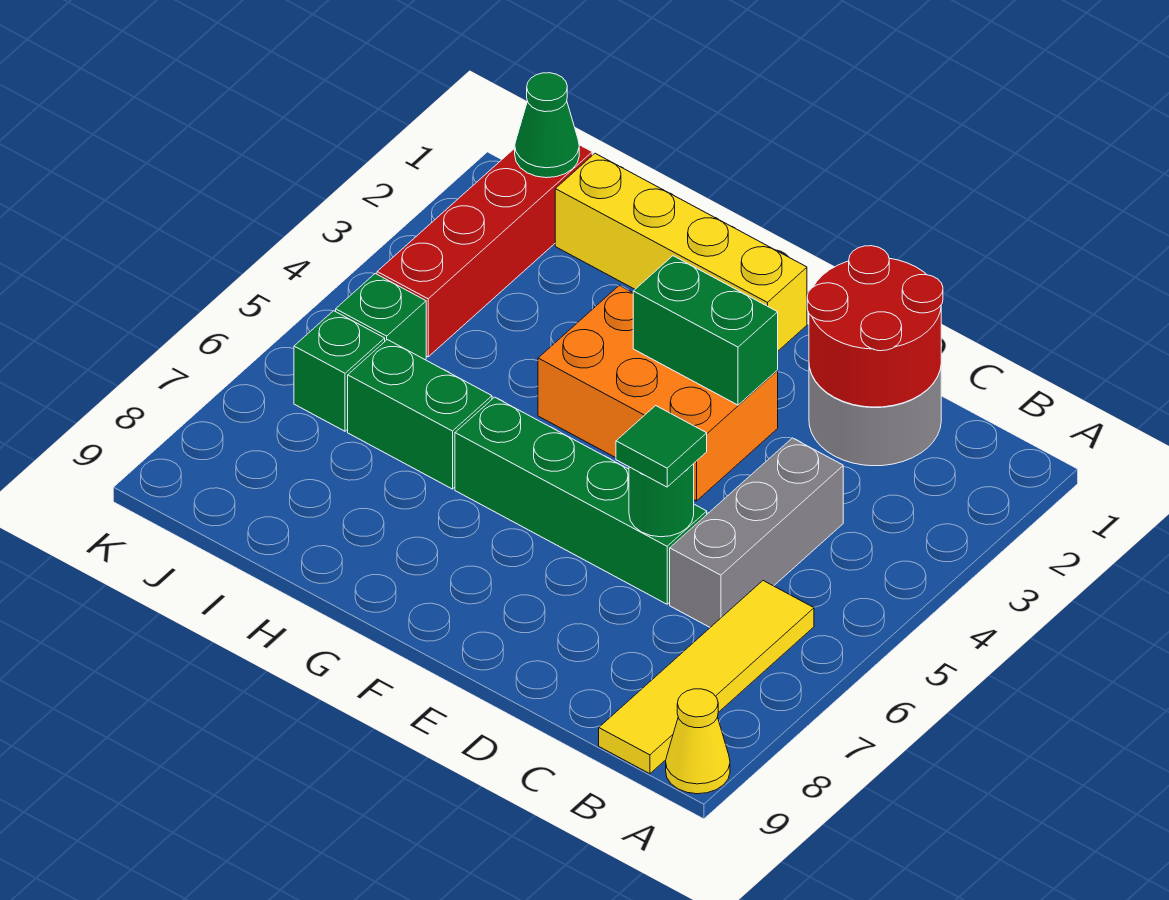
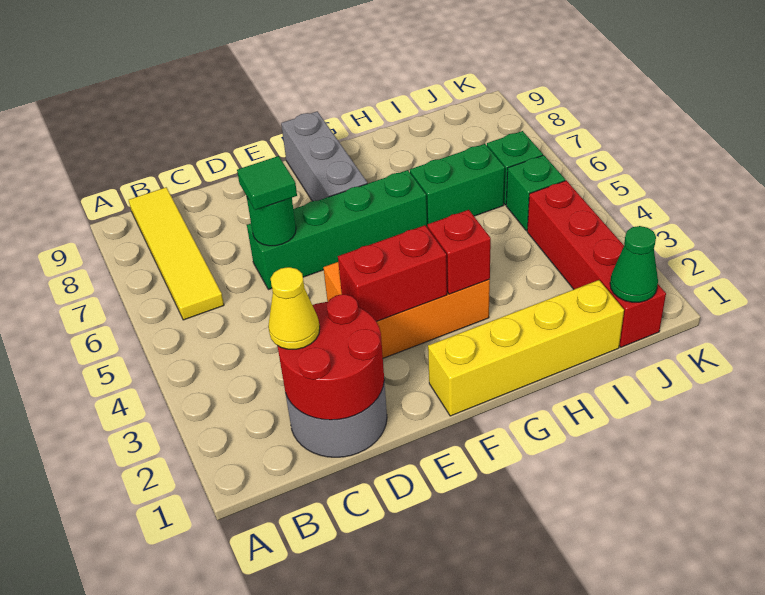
yellow 1x1 cone [666,689,730,794] -> yellow 1x1 cone moved to [268,267,320,349]
grey 1x3 brick [670,438,843,627] -> grey 1x3 brick moved to [281,111,367,201]
green 1x2 brick [633,256,778,405] -> red 1x2 brick [338,225,447,321]
none -> red 1x1 brick [427,210,491,294]

